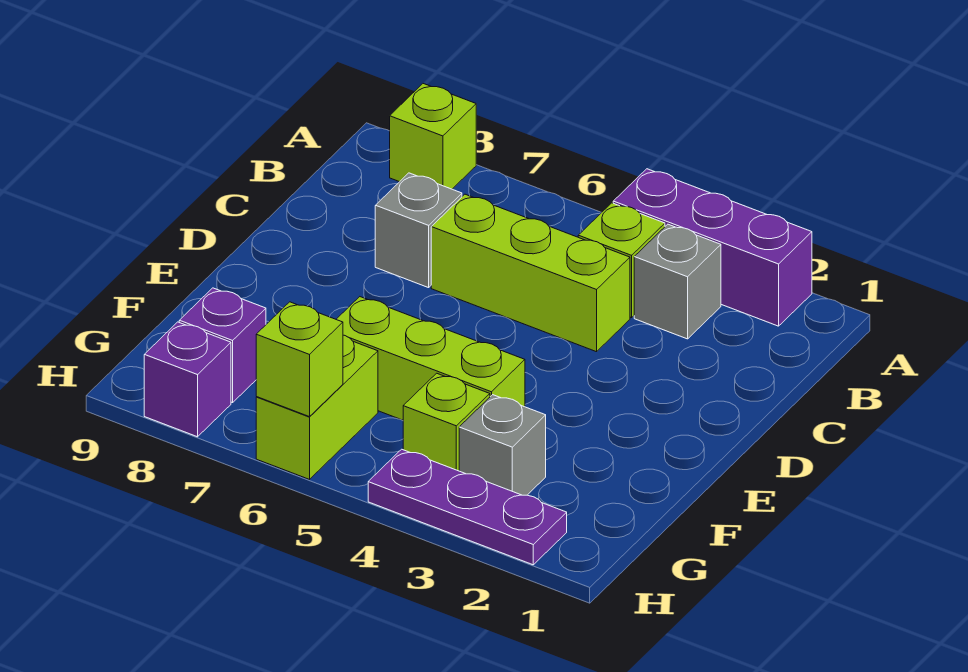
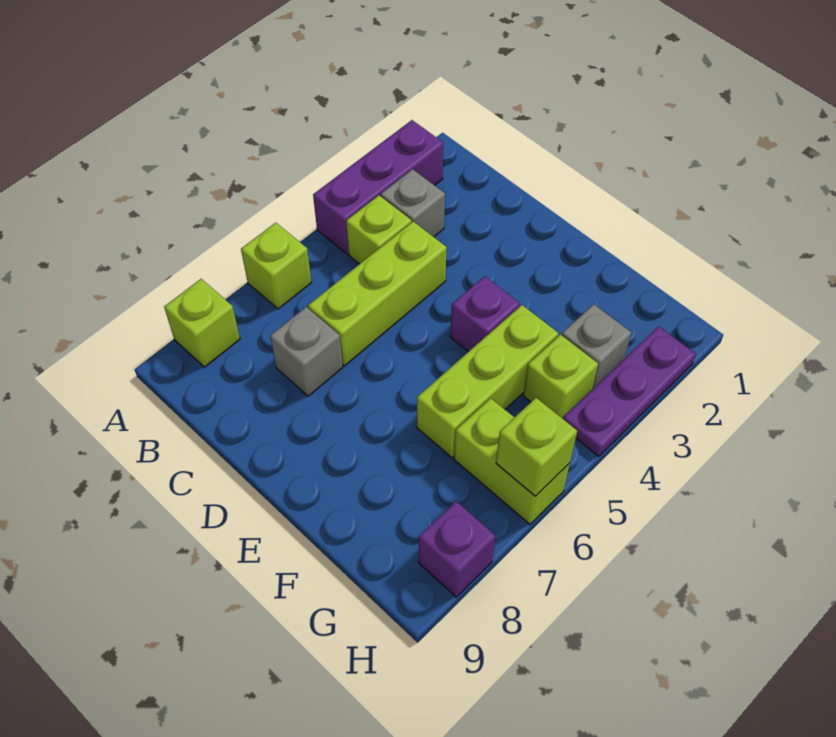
none -> lime 1x1 brick [241,223,312,309]
purple 1x1 brick [179,288,266,403] -> purple 1x1 brick moved to [450,276,520,352]

